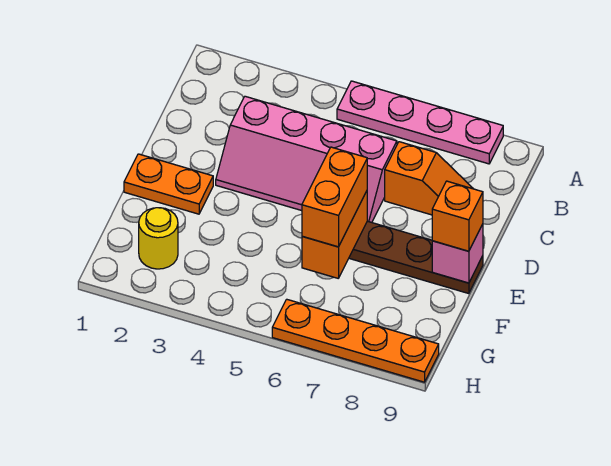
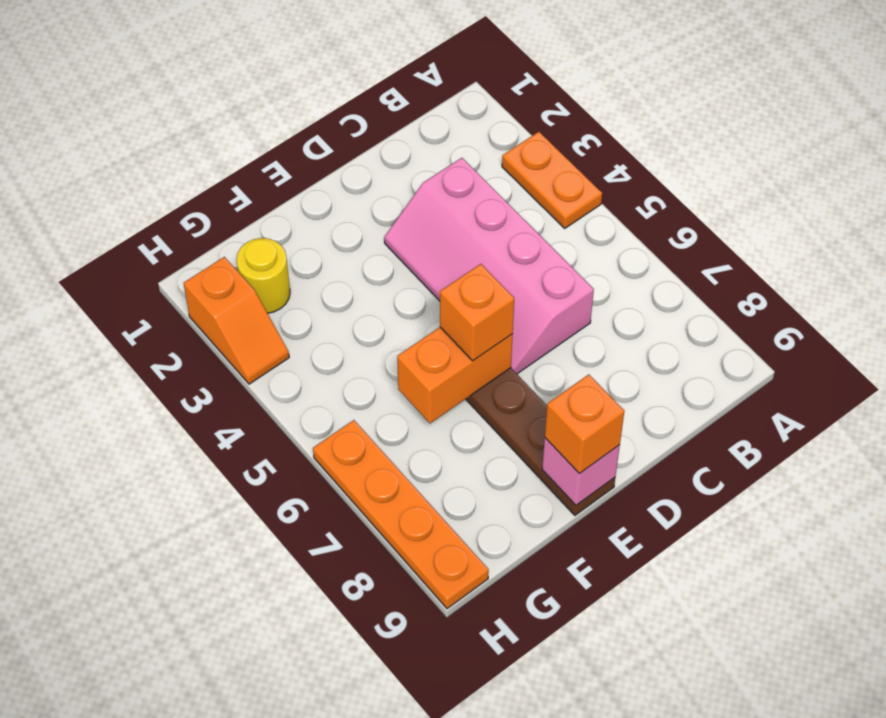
pink 1x4 plate [337,81,503,164] -> none
orange 1x2 slope [385,142,473,215] -> orange 1x2 slope moved to [184,257,289,384]
orange 1x2 plate [124,154,213,214] -> orange 1x2 plate moved to [502,132,602,228]
orange 1x2 brick [302,147,367,247] -> orange 1x1 brick [440,264,514,361]

